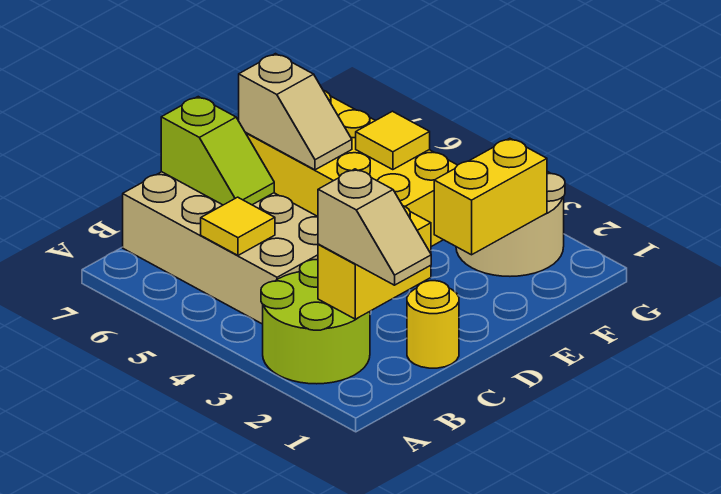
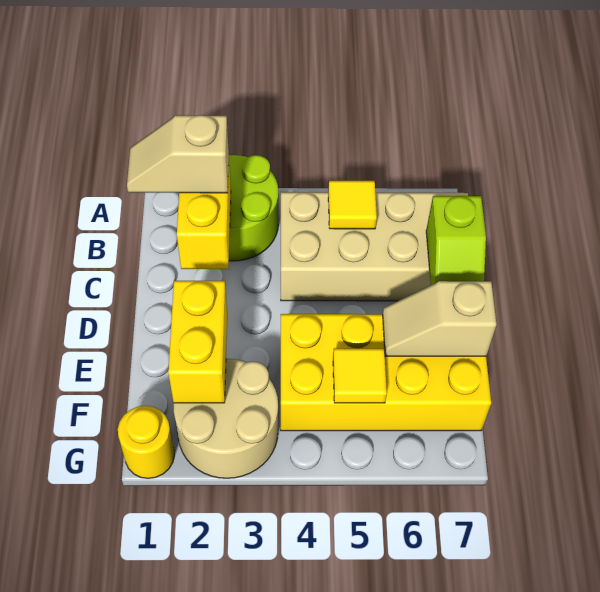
yellow 1x1 round brick [407,281,459,368] -> yellow 1x1 round brick moved to [118,406,174,478]
lime 1x2 slope [161,97,274,205] -> lime 1x2 slope turned to [426,196,486,285]

